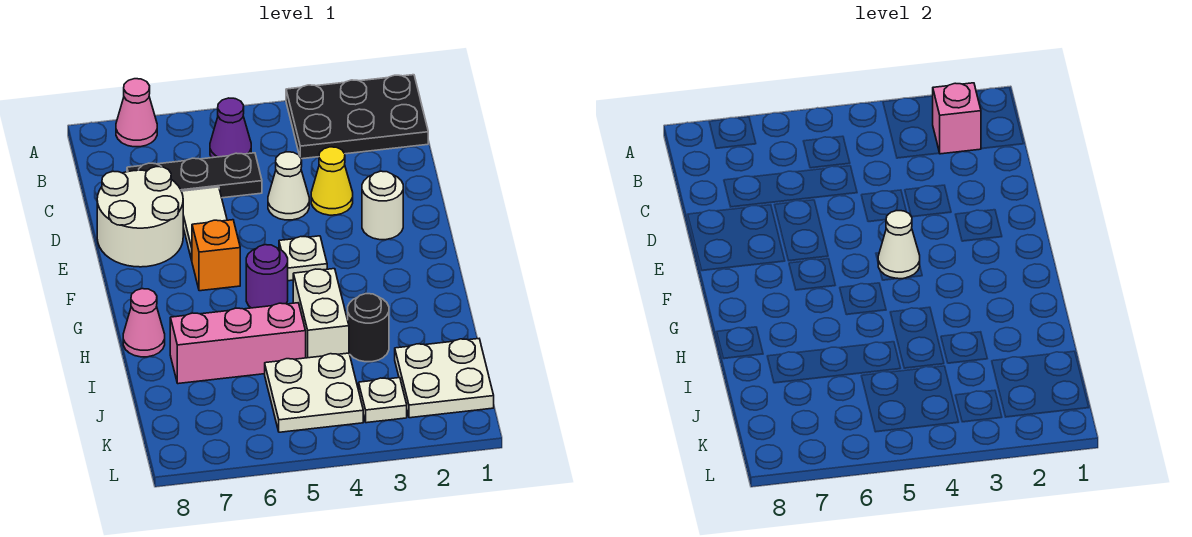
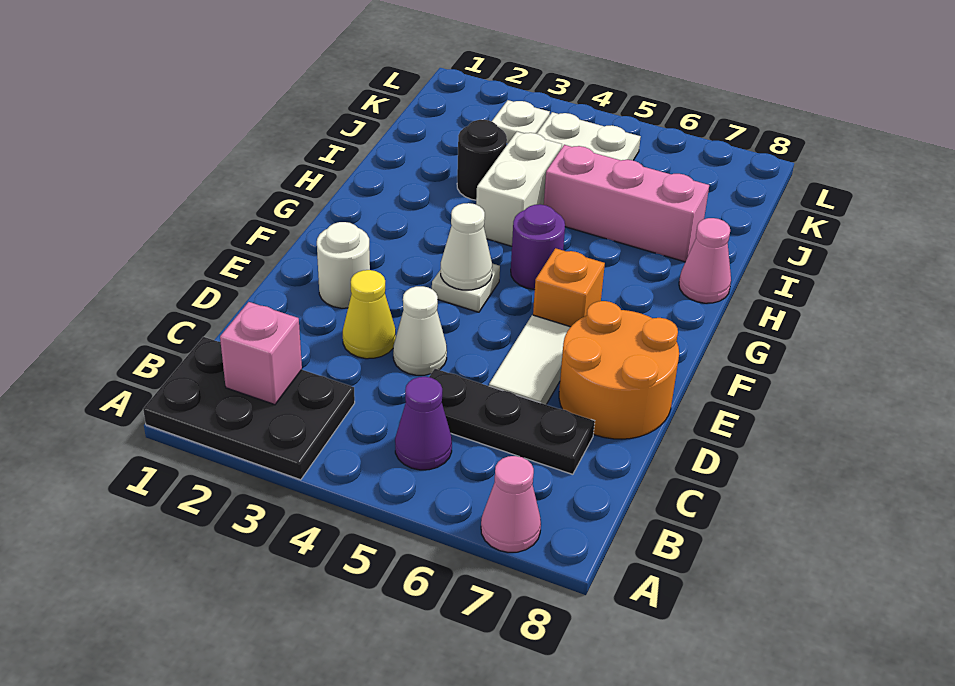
white 2x2 round brick [97,167,183,267] -> orange 2x2 round brick [559,301,679,439]
white 2x2 plate [395,339,494,418] -> none

